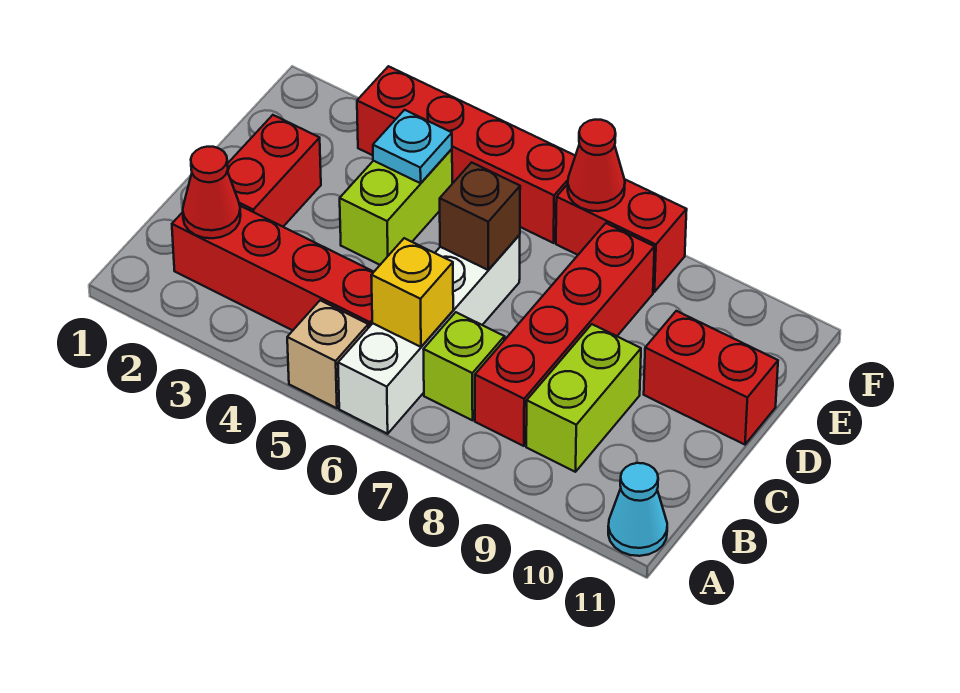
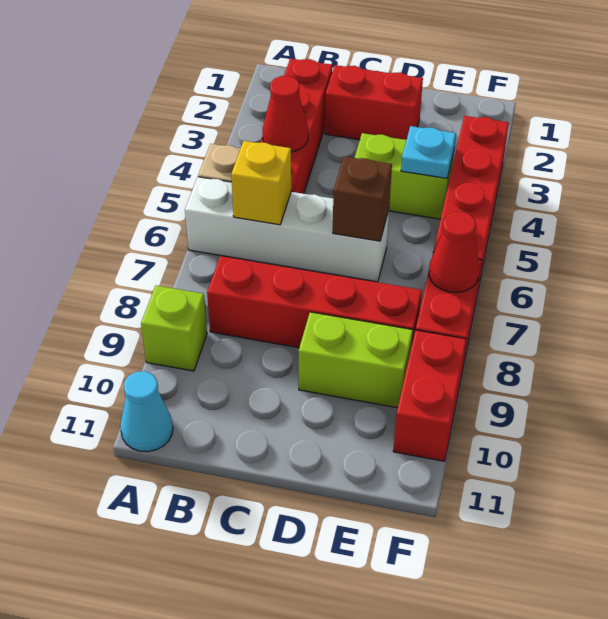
red 1x1 cone [183,147,241,238] -> red 1x1 cone moved to [262,76,308,152]
lime 1x1 brick [424,312,505,420] -> lime 1x1 brick moved to [141,286,207,371]
lime 1x2 brick [526,324,641,472] -> lime 1x2 brick moved to [299,312,413,408]
red 1x2 brick [644,311,778,445] -> red 1x2 brick moved to [393,330,466,461]

